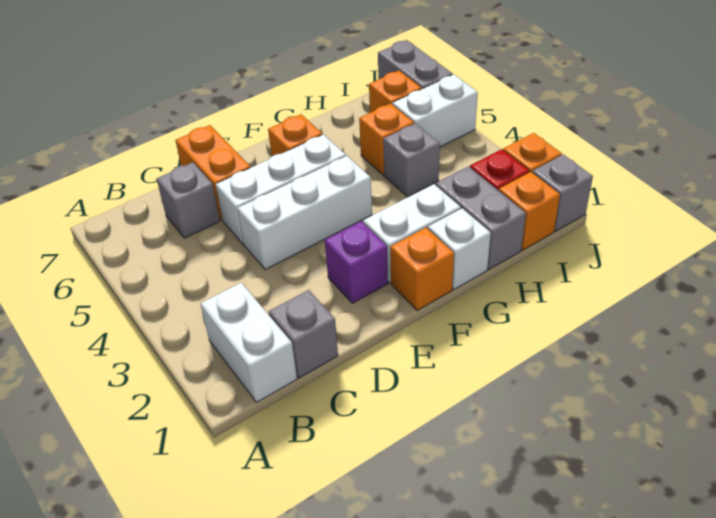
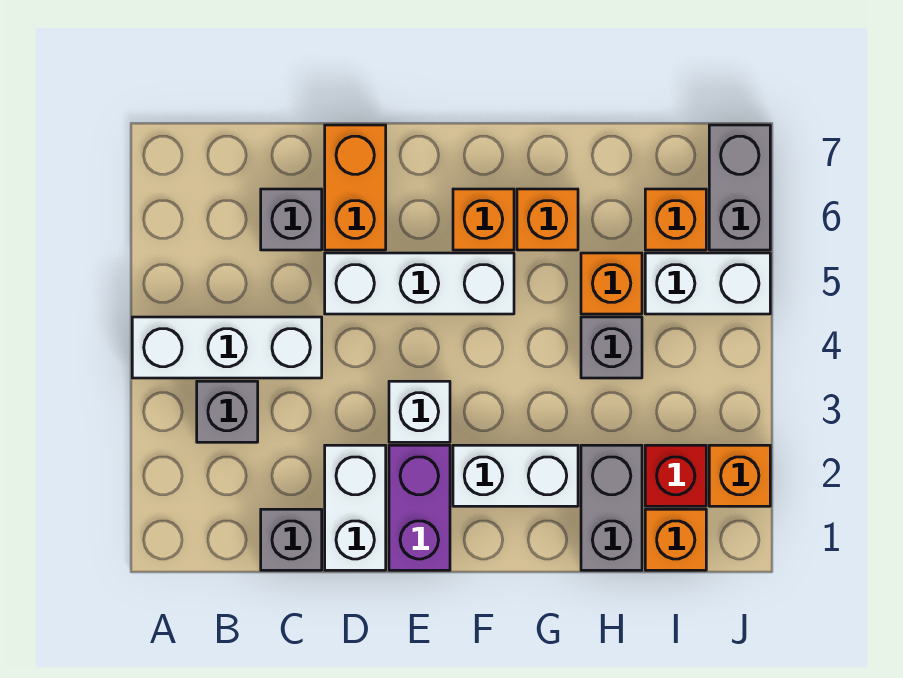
white 1x2 brick [201,283,297,402] -> white 1x2 brick moved to [325,445,386,570]
white 1x3 brick [237,156,372,270] -> white 1x3 brick moved to [132,317,322,378]
purple 1x1 brick [325,221,388,303] -> purple 1x2 brick [389,445,450,570]
orange 1x1 brick [390,228,454,310] -> orange 1x1 brick moved to [517,189,578,250]
white 1x1 brick [428,208,491,289] -> white 1x1 brick moved to [389,381,450,442]
grey 1x1 brick [532,154,593,231] -> grey 1x1 brick moved to [197,381,258,442]

